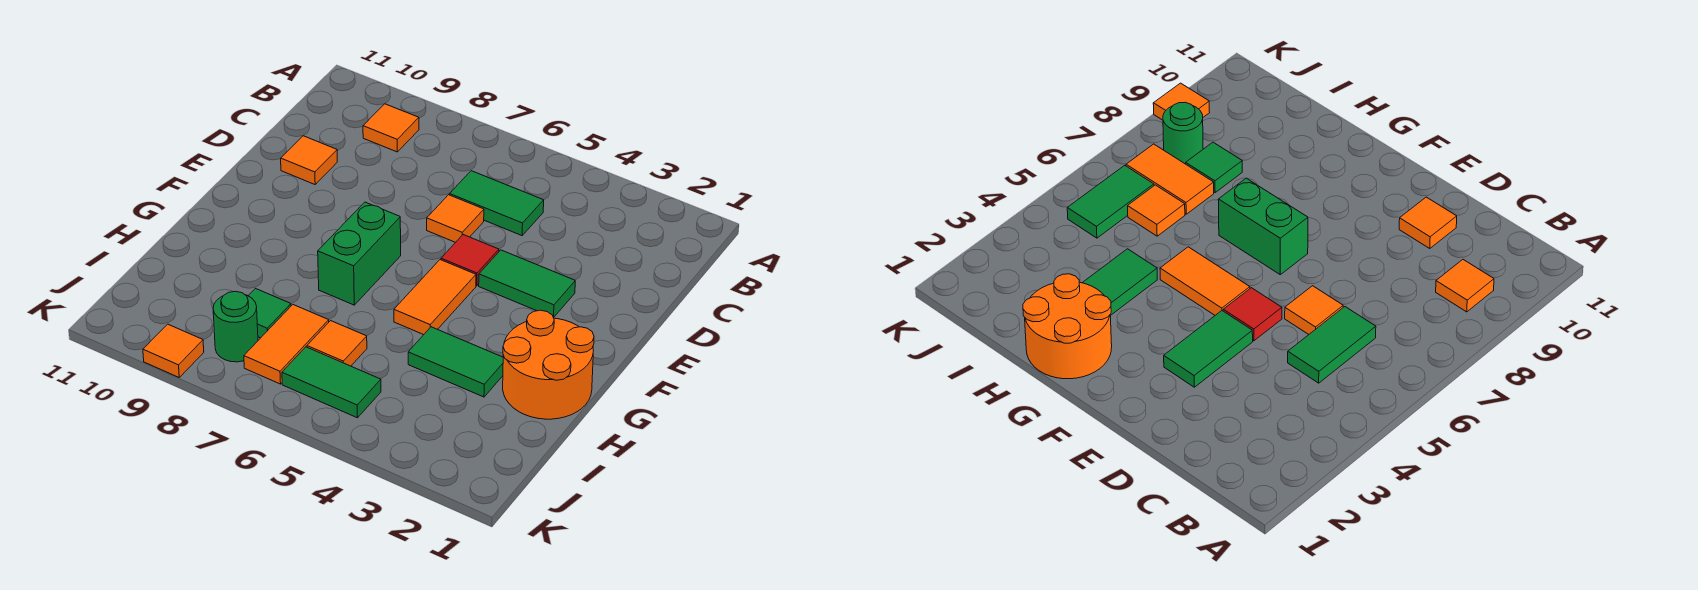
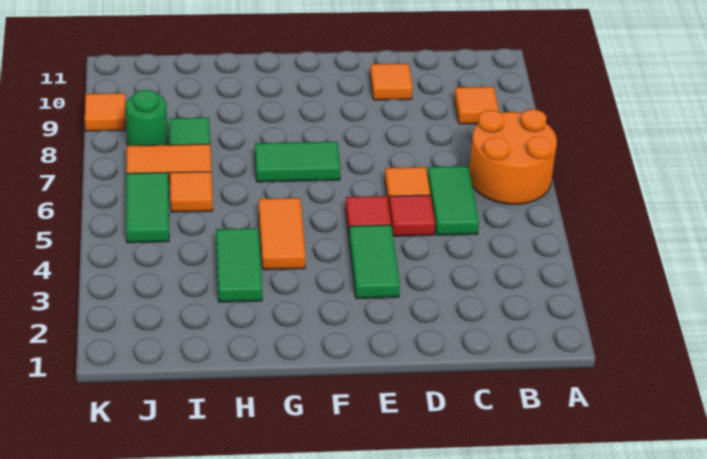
none -> red 1x1 tile [389,195,435,236]
orange 1x2 tile [394,260,476,335] -> orange 1x2 tile turned to [259,198,306,270]
green 1x2 brick [318,202,401,305] -> green 1x2 tile [255,142,340,182]
orange 2x2 round brick [503,310,594,419] -> orange 2x2 round brick moved to [469,109,557,204]

